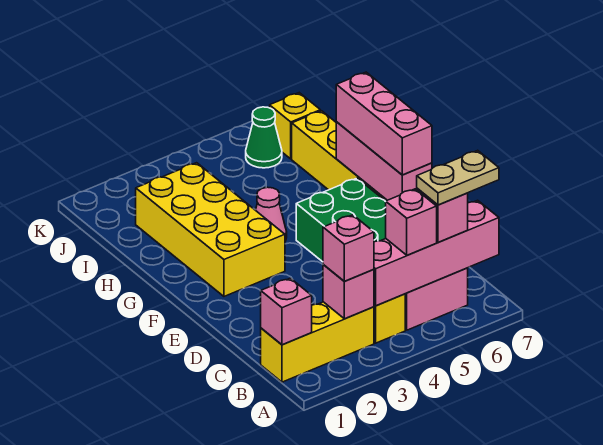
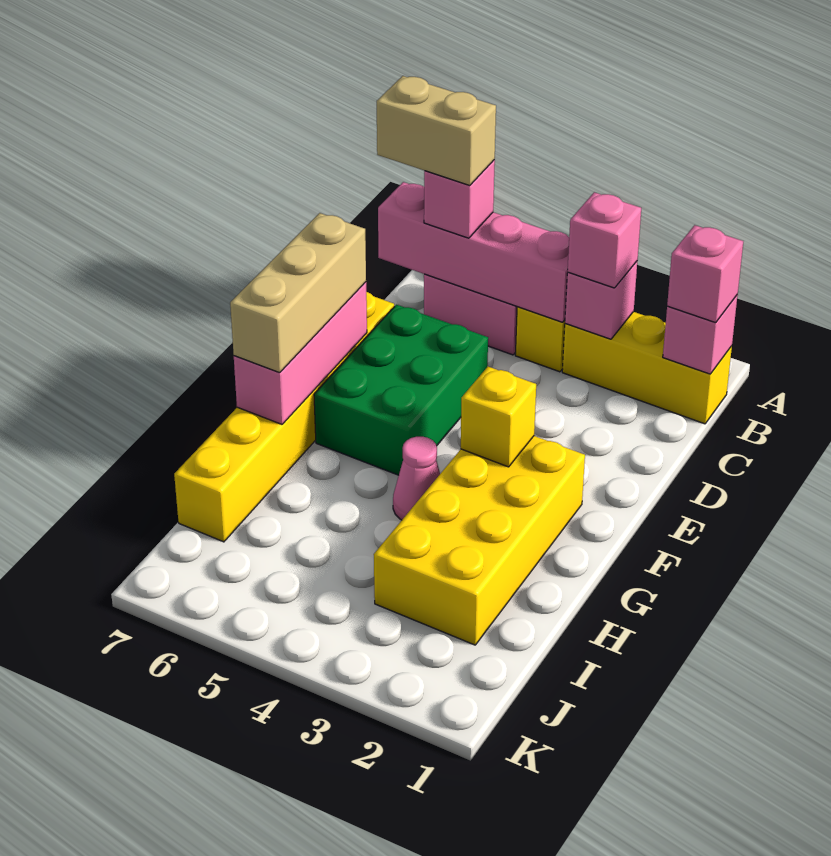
pink 1x1 brick [386,189,437,255] -> pink 1x1 brick moved to [667,225,743,323]
tan 1x2 plate [417,150,499,205] -> tan 1x2 brick [377,76,496,186]
pink 1x3 brick [336,72,432,175] -> tan 1x3 brick [230,213,366,373]
green 1x1 cone [246,107,282,168] -> none
yellow 1x1 brick [270,93,320,159] -> yellow 1x1 brick moved to [461,367,536,467]

